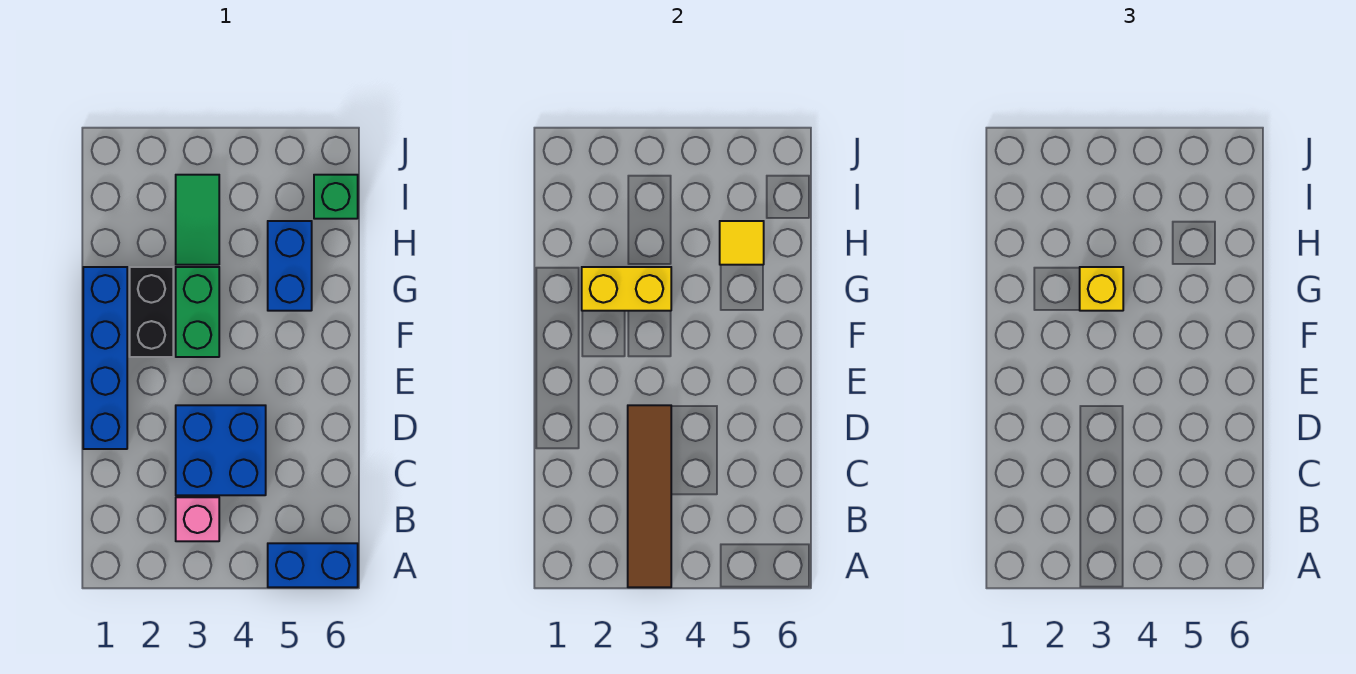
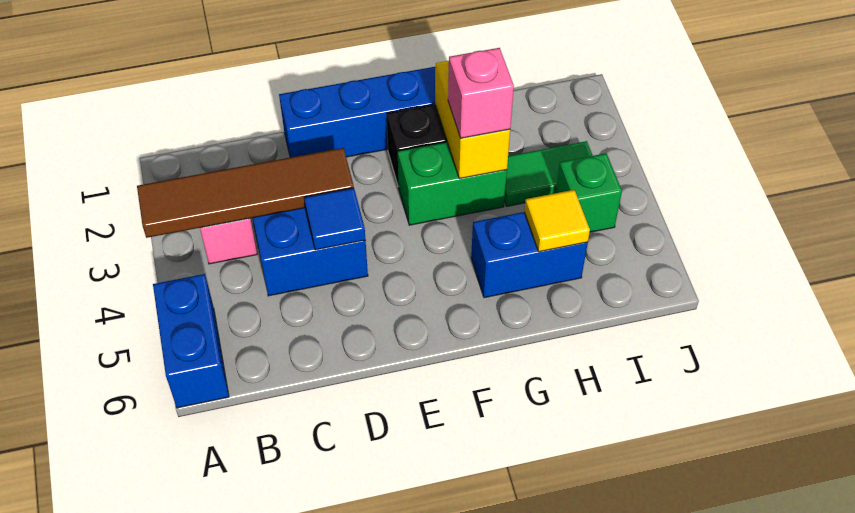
none -> blue 1x1 tile [304,188,365,250]
yellow 1x1 brick [1080,267,1123,311] -> pink 1x1 brick [448,48,514,138]
green 1x1 brick [314,175,358,219] -> green 1x1 brick moved to [556,153,622,232]

